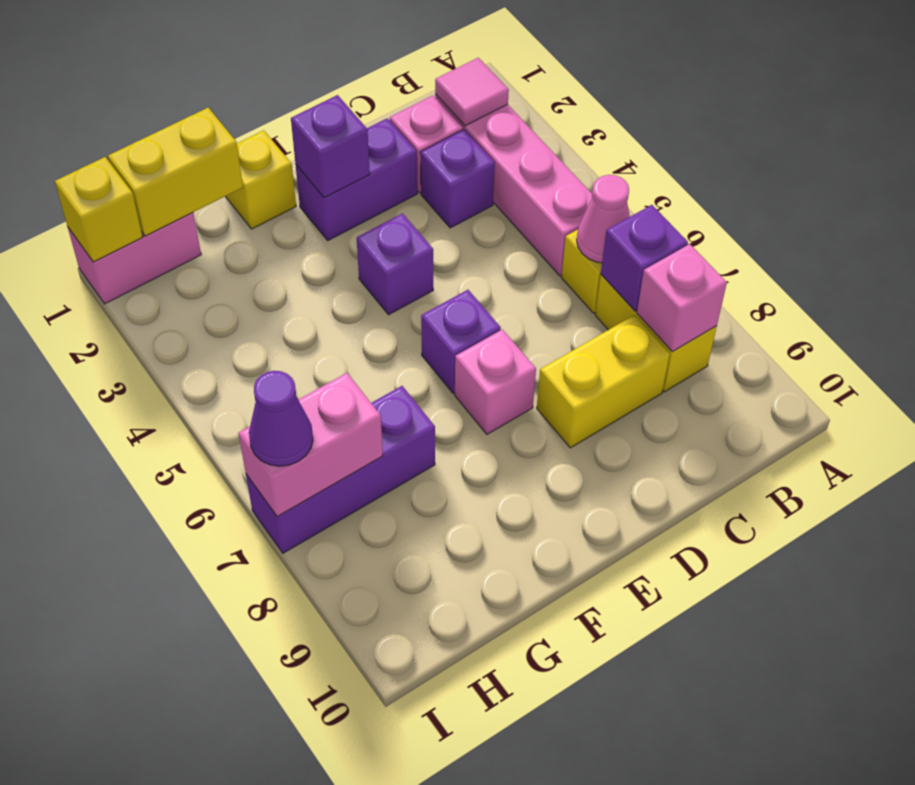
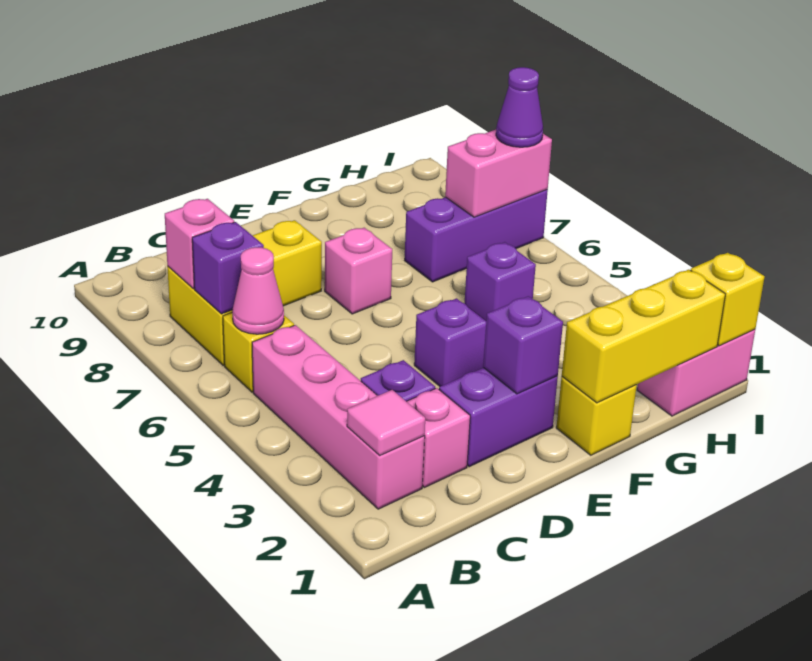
purple 1x1 brick [421,290,501,393] -> purple 1x1 brick moved to [465,242,536,321]
yellow 1x2 brick [108,108,243,236] -> yellow 1x3 brick [562,270,725,403]

